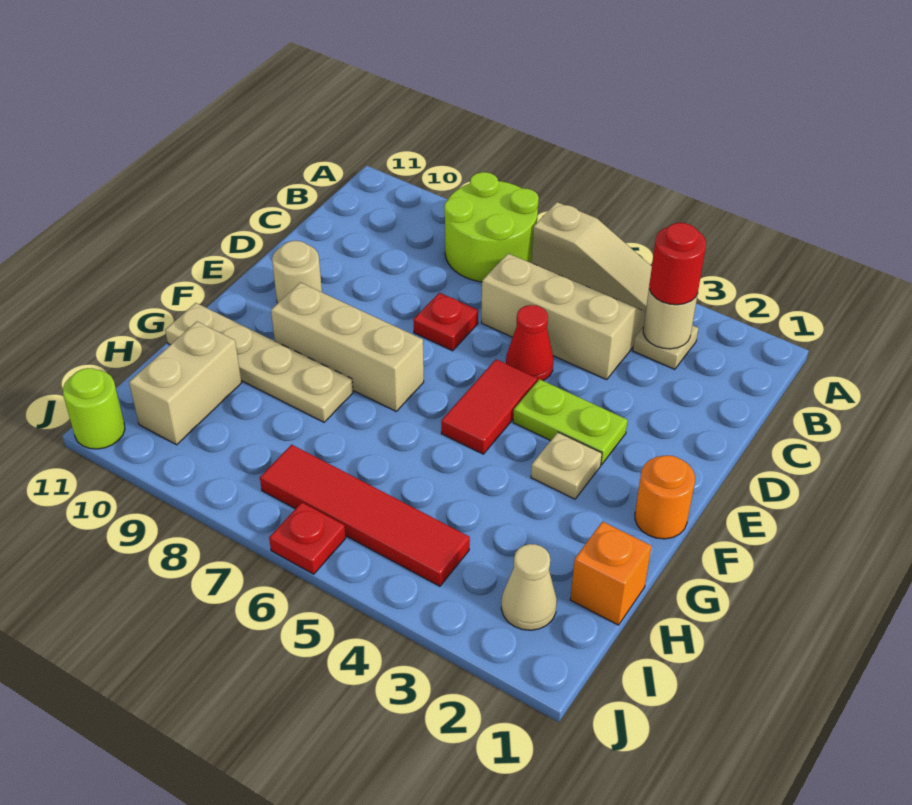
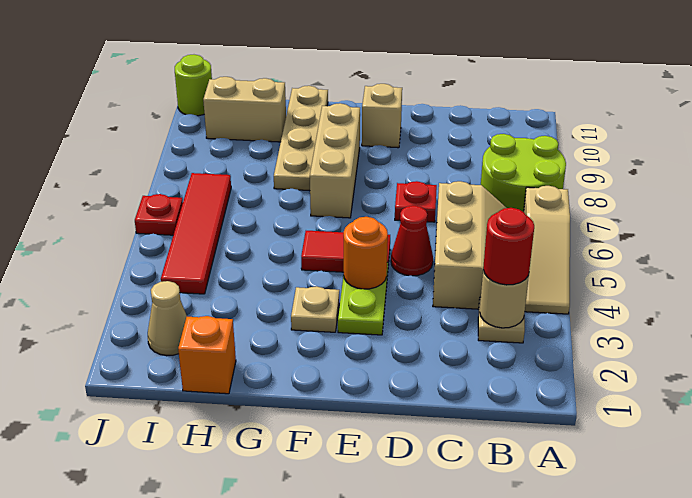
tan 1x1 round brick [272,241,322,304] -> tan 1x1 brick [362,84,402,148]
orange 1x1 round brick [635,455,695,539] -> orange 1x1 round brick moved to [344,217,388,289]

